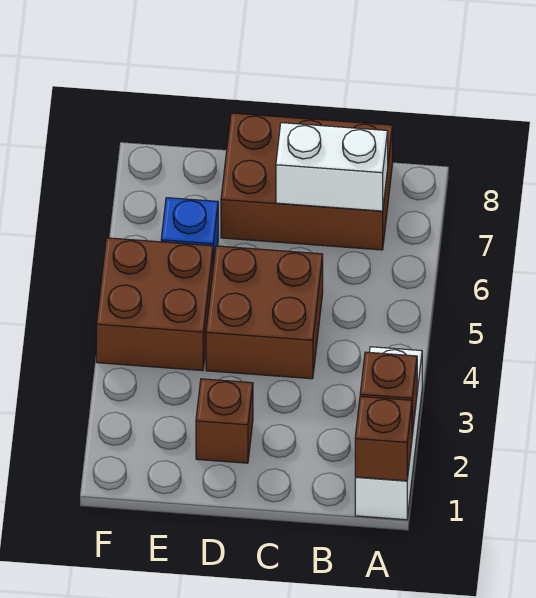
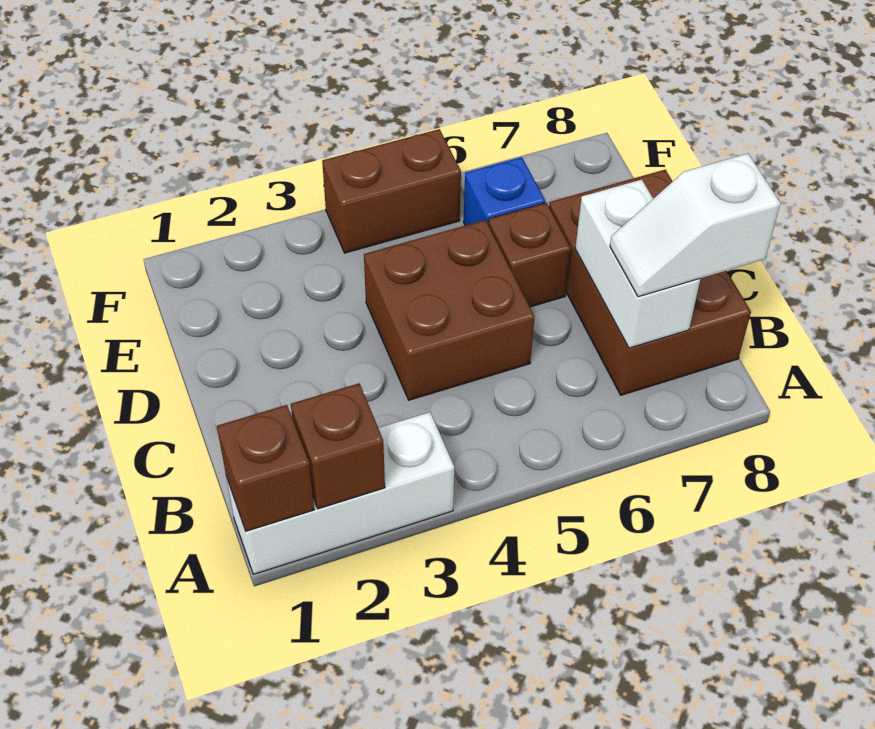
none -> white 1x2 slope [610,154,780,297]
brown 1x1 brick [196,379,253,463] -> brown 1x1 brick moved to [488,203,571,307]
brown 2x2 brick [96,238,213,371] -> brown 1x2 brick [322,129,461,253]

